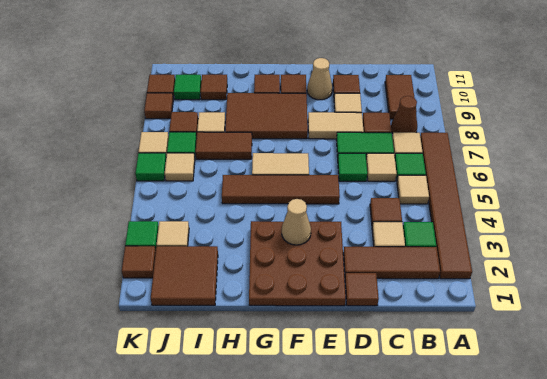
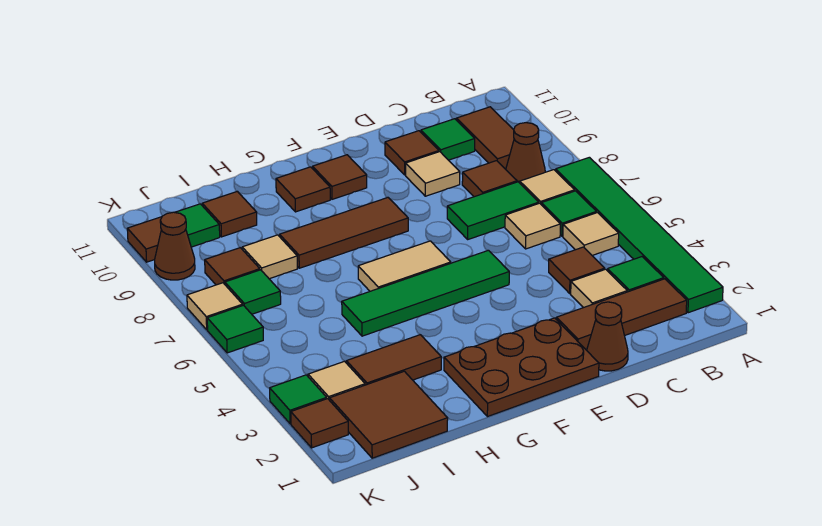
brown 1x6 tile [420,133,472,279] -> green 1x6 tile [556,157,723,313]
brown 1x1 tile [345,273,379,306] -> brown 1x1 cone [587,302,628,371]
green 1x1 tile [338,153,367,181] -> green 1x1 tile moved to [421,119,475,160]
tan 1x2 tile [308,112,364,139] -> none
brown 3x3 plate [249,221,346,306] -> brown 2x3 plate [444,318,599,417]
brown 1x4 tile [222,175,340,204] -> green 1x4 tile [342,250,509,336]
tan 1x1 cone [307,58,332,100] -> none
tan 1x1 cone [282,199,311,245] -> none
brown 2x3 tile [225,93,308,139] -> brown 1x3 tile [280,197,408,268]
brown 1x2 tile [196,132,252,159] -> brown 1x2 tile moved to [346,335,441,385]
tan 1x1 tile [165,153,195,181] -> none
brown 1x1 tile [144,93,173,119] -> brown 1x1 cone [155,212,195,280]

